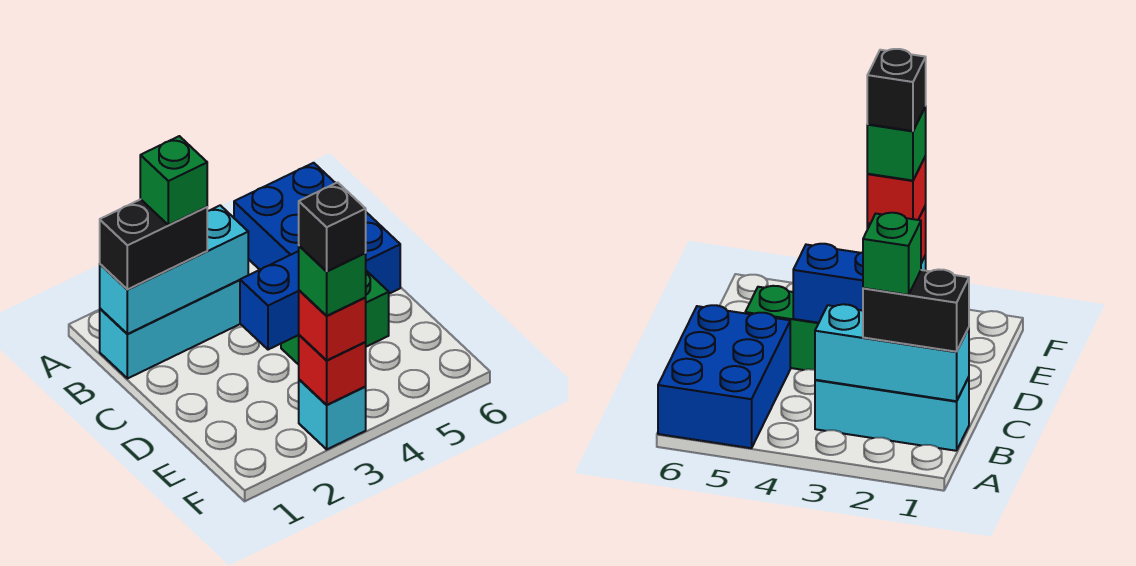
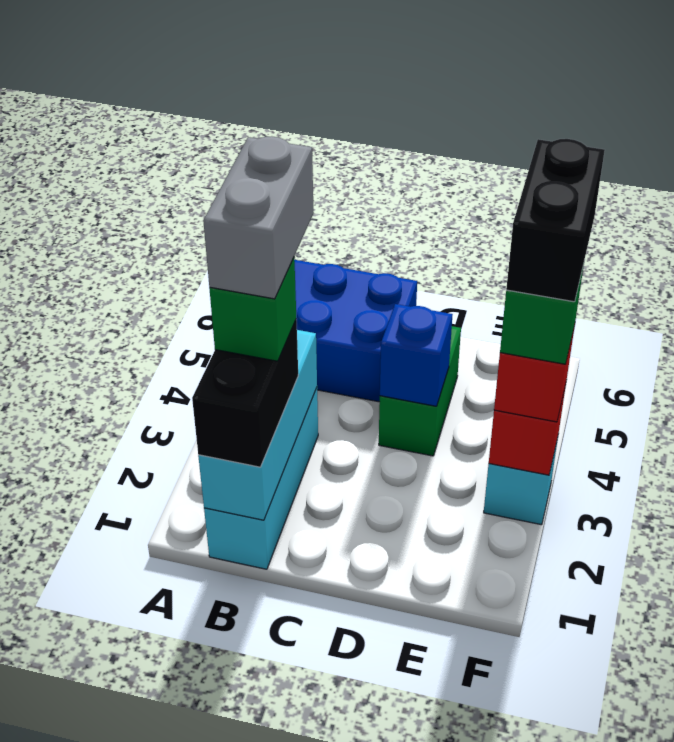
none -> grey 1x2 brick [203,136,314,299]
blue 1x2 brick [240,251,299,350] -> blue 1x1 brick [380,304,453,406]
black 1x1 brick [299,182,366,271] -> black 1x2 brick [506,139,605,302]

